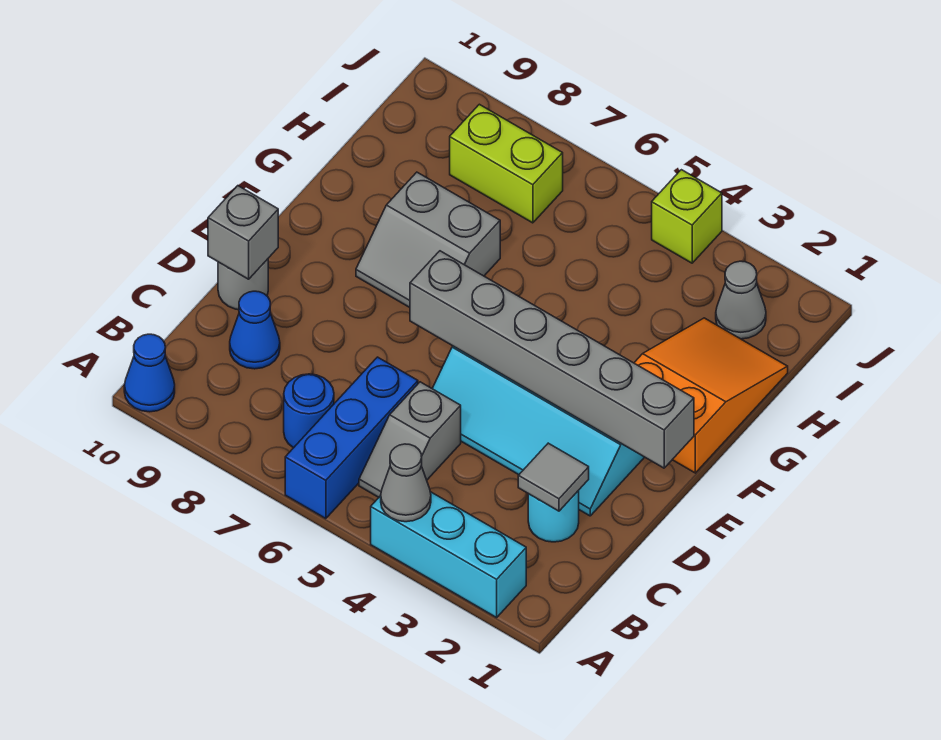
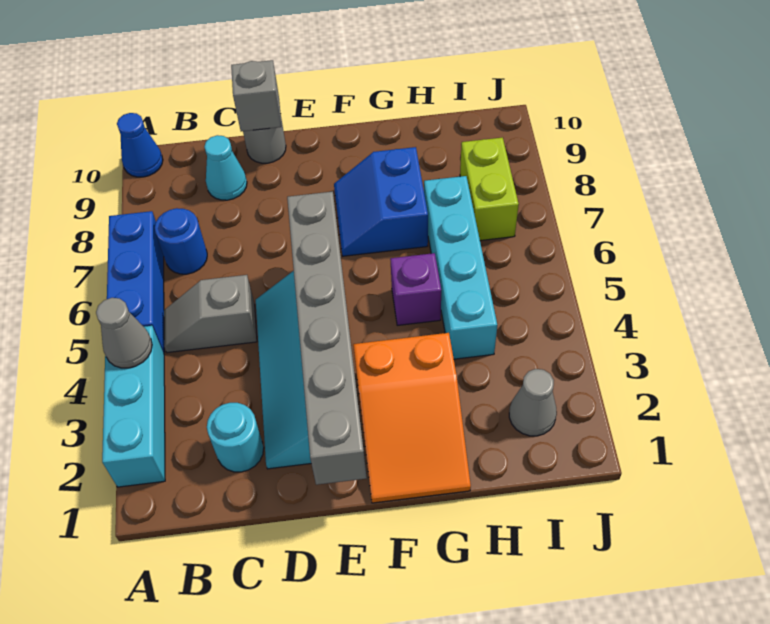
blue 1x3 brick [285,357,418,519] -> blue 1x3 brick turned to [107,211,164,353]
grey 1x1 tile [518,443,589,511] -> none
blue 1x1 cone [230,291,280,369] -> cyan 1x1 cone [204,135,247,200]
orange 2x3 slope [634,318,788,473] -> orange 2x3 slope turned to [353,333,471,503]
grey 2x2 slope [356,172,500,307] -> blue 2x2 slope [334,147,428,256]
none -> purple 1x1 brick [390,253,441,325]
none -> cyan 1x4 brick [424,176,497,359]
lime 1x1 brick [652,170,722,263] -> none

